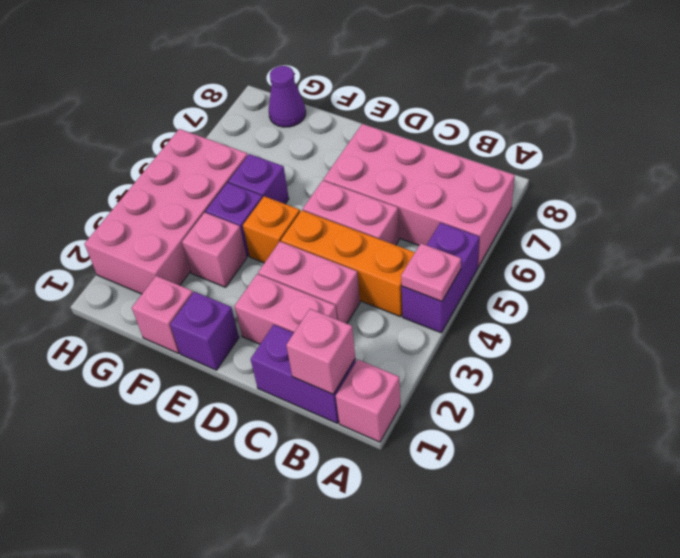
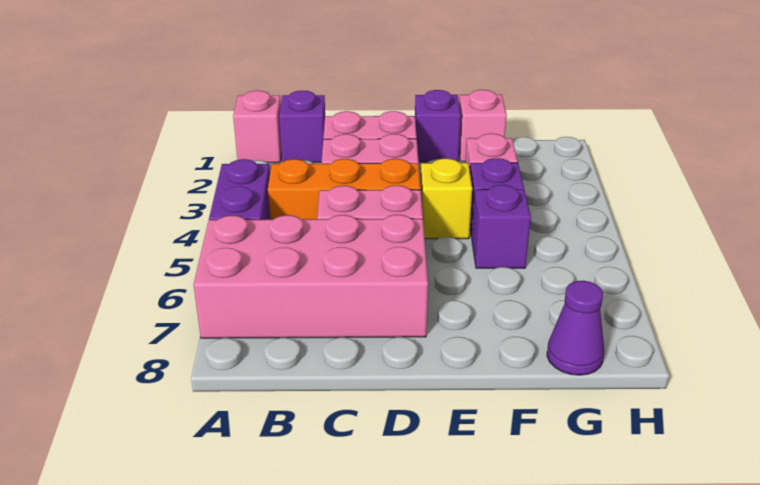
pink 1x1 plate [401,243,461,301] -> none
purple 1x2 brick [251,325,356,423] -> purple 1x1 brick [279,91,325,162]
pink 1x1 brick [286,309,355,394] -> none
orange 1x1 brick [243,196,300,263] -> yellow 1x1 brick [420,159,472,239]
pink 2x4 brick [84,129,248,294] -> none

